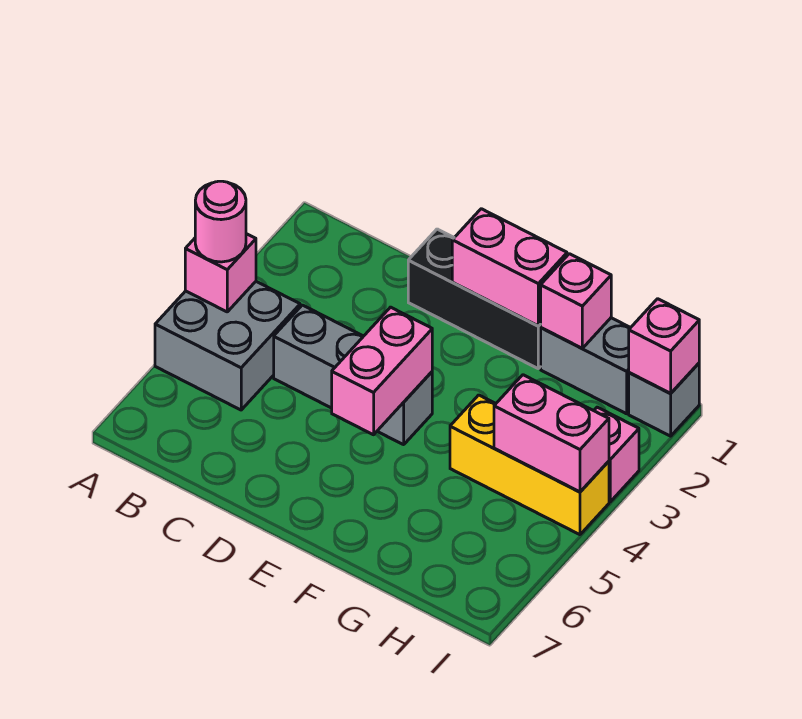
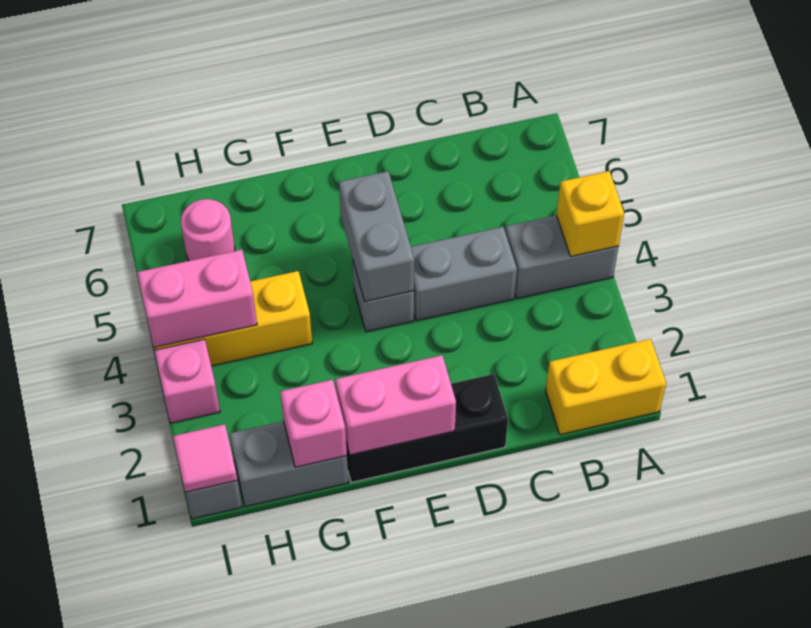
none -> yellow 1x2 brick [546,339,666,435]
grey 2x2 brick [155,282,300,410] -> grey 1x2 brick [505,215,619,299]
pink 1x1 brick [185,234,256,312] -> yellow 1x1 brick [556,171,624,256]
pink 1x1 round brick [195,181,246,262] -> pink 1x1 round brick moved to [181,199,235,261]
pink 1x2 brick [332,307,432,435] -> grey 1x2 brick [339,171,414,301]
pink 1x1 brick [629,299,699,393] -> pink 1x1 tile [173,424,238,492]

